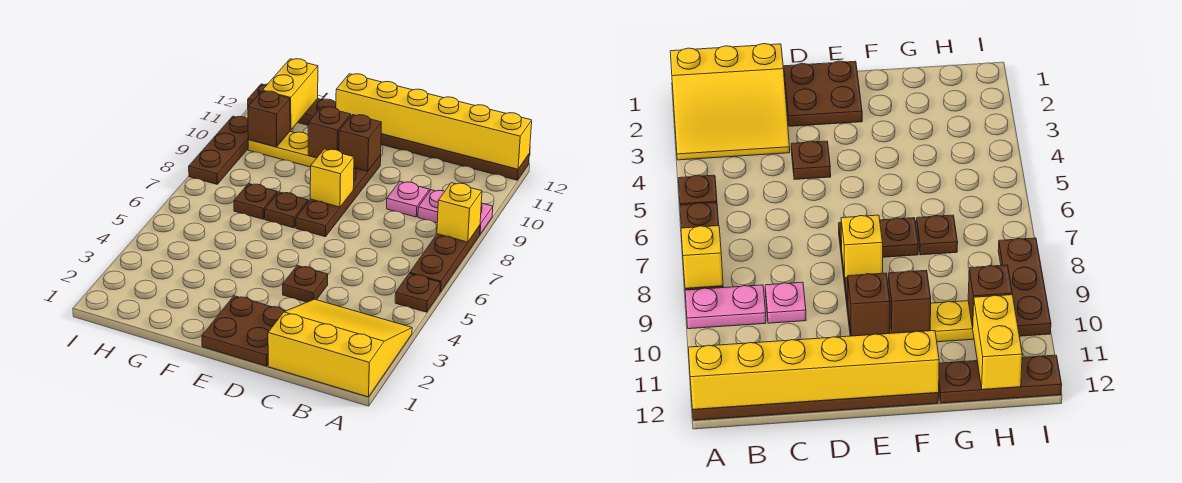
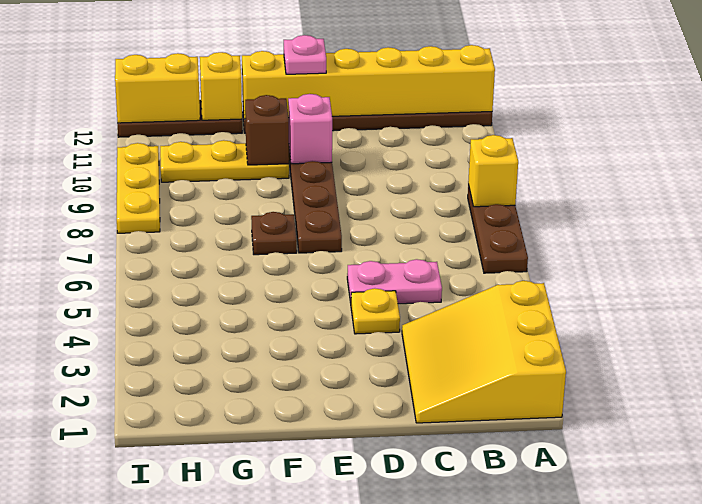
yellow 3x3 slope [268,299,412,397] -> yellow 3x3 slope turned to [402,281,566,423]
brown 1x1 plate [395,273,440,312] -> none
pink 1x2 plate [418,190,493,234] -> pink 1x2 plate moved to [347,259,442,304]
pink 1x1 plate [387,182,429,217] -> pink 1x1 plate moved to [284,35,326,74]
brown 2x2 plate [202,296,284,366] -> none
brown 1x1 plate [283,266,328,302] -> yellow 1x1 plate [351,288,400,334]
yellow 1x1 brick [310,149,354,207] -> yellow 1x1 brick moved to [200,52,242,120]
brown 1x1 brick [339,115,381,171] -> pink 1x1 brick [288,94,332,164]
brown 1x1 plate [234,184,277,219] -> none
brown 1x1 brick [248,91,290,147] -> none
yellow 1x2 brick [262,59,318,130] -> yellow 1x2 brick turned to [115,53,200,123]
brown 1x3 plate [189,116,248,184] -> yellow 1x3 plate [117,143,160,233]

